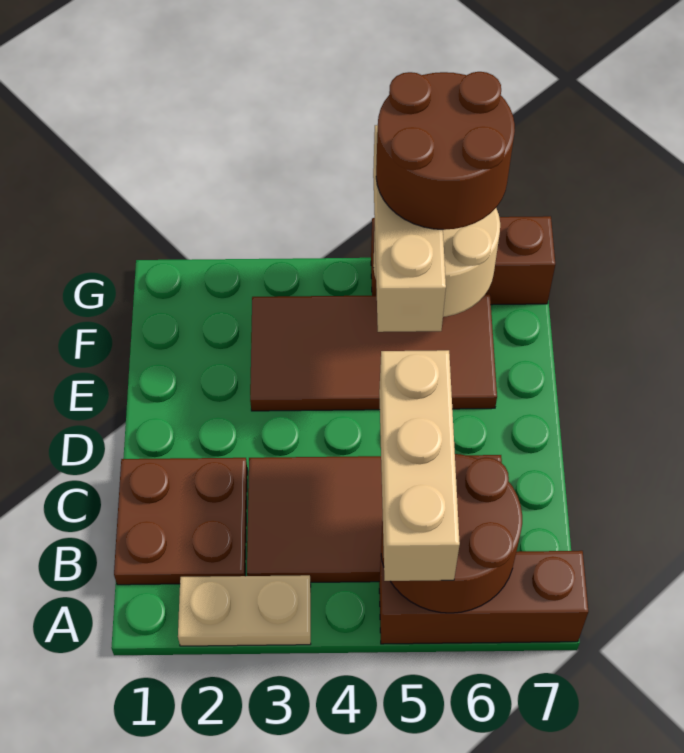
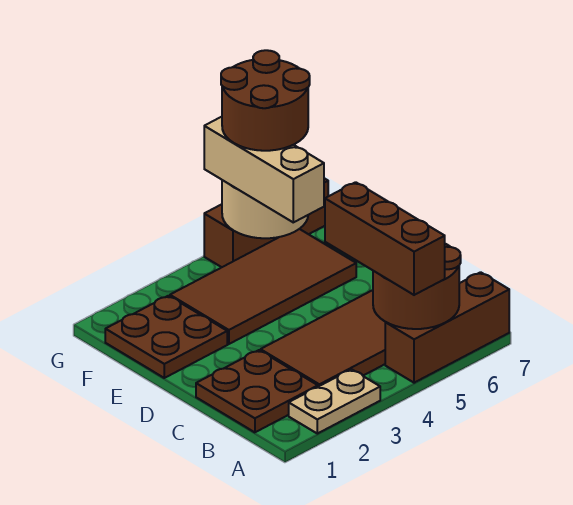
tan 1x3 brick [379,350,460,581] -> brown 1x3 brick [325,182,445,295]
none -> brown 2x2 plate [105,296,227,378]

